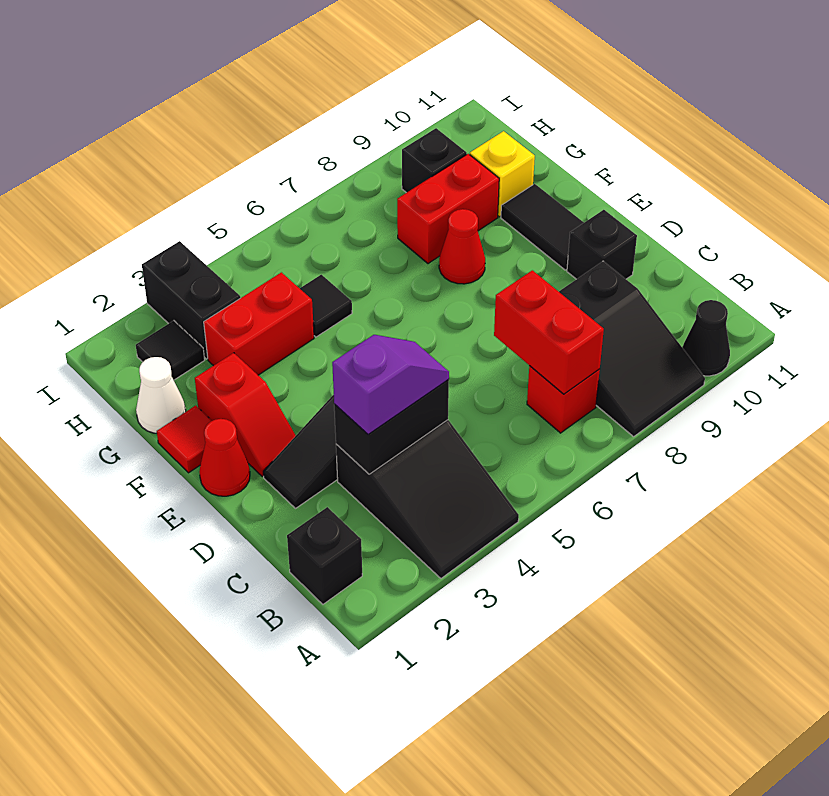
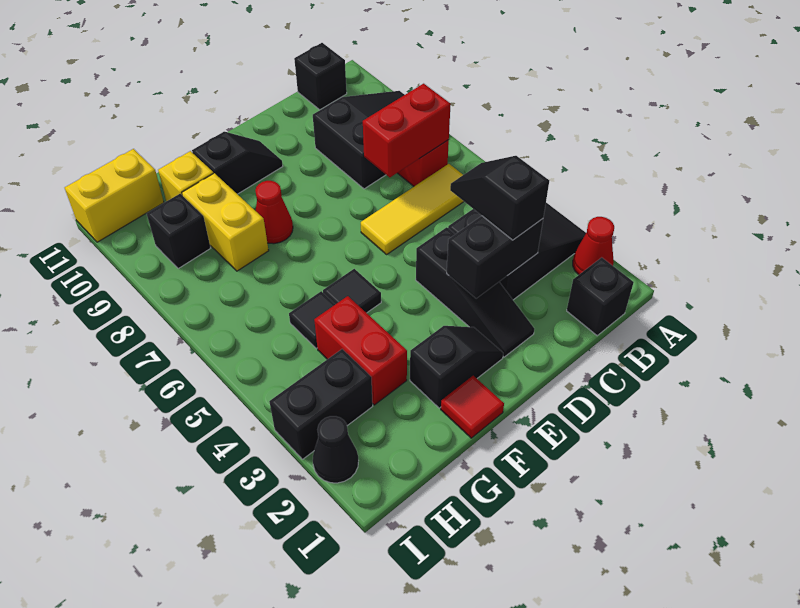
black 1x1 cone [682,300,730,376] -> black 1x1 cone moved to [313,416,359,483]
none -> yellow 1x3 tile [361,164,464,254]
black 1x2 brick [334,380,449,474] -> black 1x2 brick turned to [447,216,543,298]
purple 1x2 slope [332,335,449,435] -> black 1x2 slope [450,156,549,240]
black 1x1 brick [567,210,637,279] -> black 1x1 brick moved to [294,43,347,110]
red 1x1 cone [199,419,250,496] -> red 1x1 cone moved to [573,217,614,275]
red 1x2 slope [195,353,296,476] -> black 1x2 slope [410,326,503,408]
black 1x2 tile [501,184,584,270] -> black 1x2 slope [192,132,283,194]
white 1x1 cone [136,357,186,433] -> none
red 1x2 brick [397,154,499,263] -> yellow 1x2 brick [182,173,269,271]
black 1x1 tile [136,321,205,380] -> black 1x1 tile moved to [323,269,381,313]
none -> yellow 1x2 brick [65,149,164,242]

